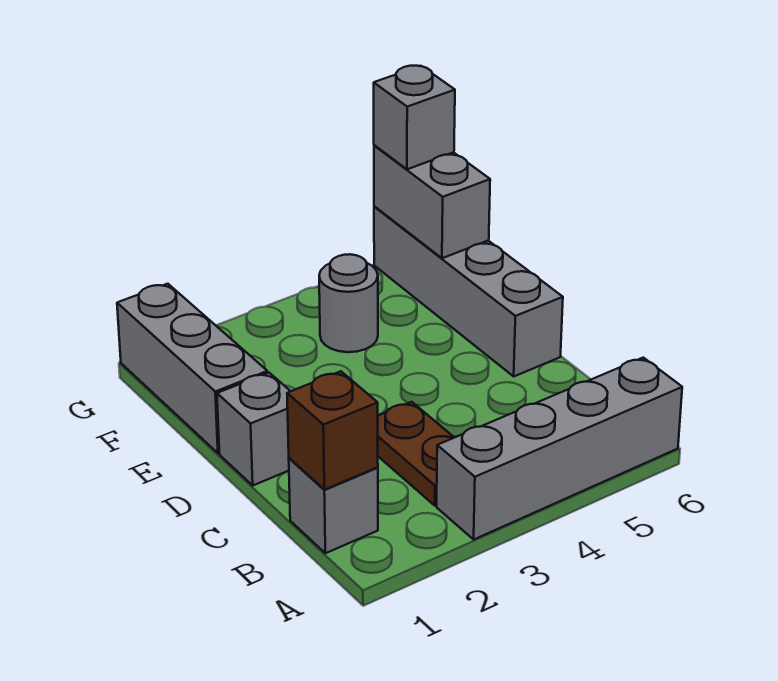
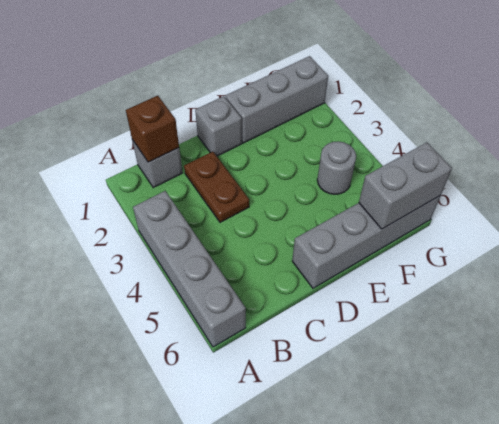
brown 1x2 plate [378,402,454,505] -> brown 1x2 plate turned to [184,152,249,222]
grey 1x1 brick [374,66,455,169] -> none

